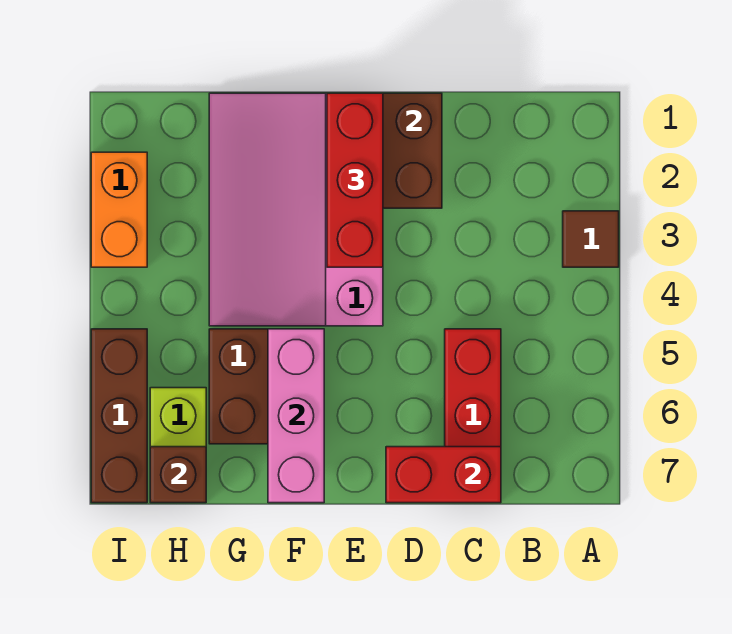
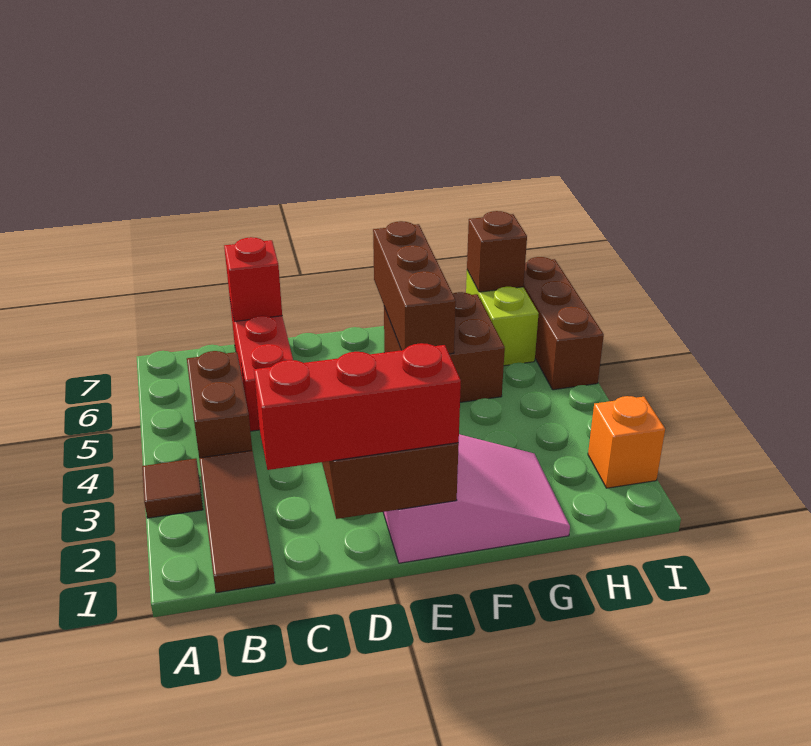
none -> brown 1x3 tile [199,451,275,593]
none -> brown 1x2 brick [187,351,252,458]
red 1x2 brick [386,447,501,503] -> red 1x1 brick [224,237,282,321]
pink 3x4 slope [209,93,383,326] -> pink 2x3 slope [383,434,570,563]
red 1x3 brick [327,93,383,267] -> red 1x3 brick turned to [254,343,461,470]
pink 1x3 brick [268,329,324,503] -> brown 1x3 brick [373,221,456,354]
orange 1x2 brick [91,152,147,267] -> orange 1x1 brick [588,396,665,488]

